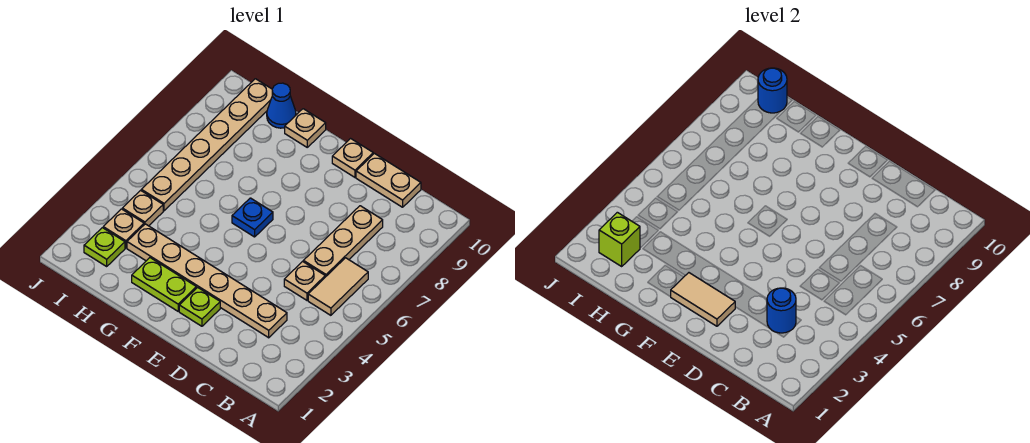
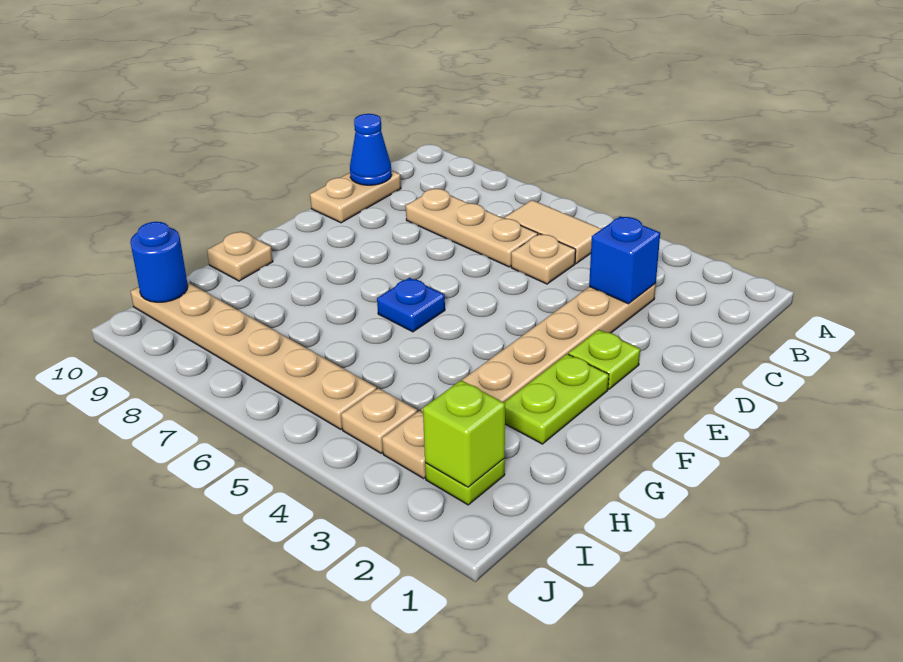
blue 1x1 round brick [767,288,796,333] -> blue 1x1 brick [589,216,660,304]
tan 1x2 tile [671,273,735,326] -> none
tan 1x1 plate [332,139,373,177] -> none
blue 1x1 cone [267,83,296,128] -> blue 1x1 cone moved to [350,114,392,185]

